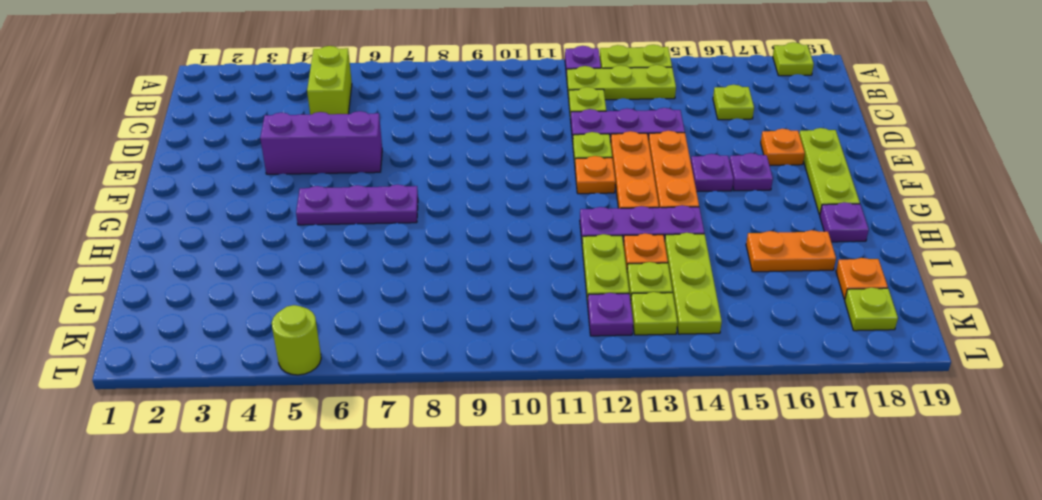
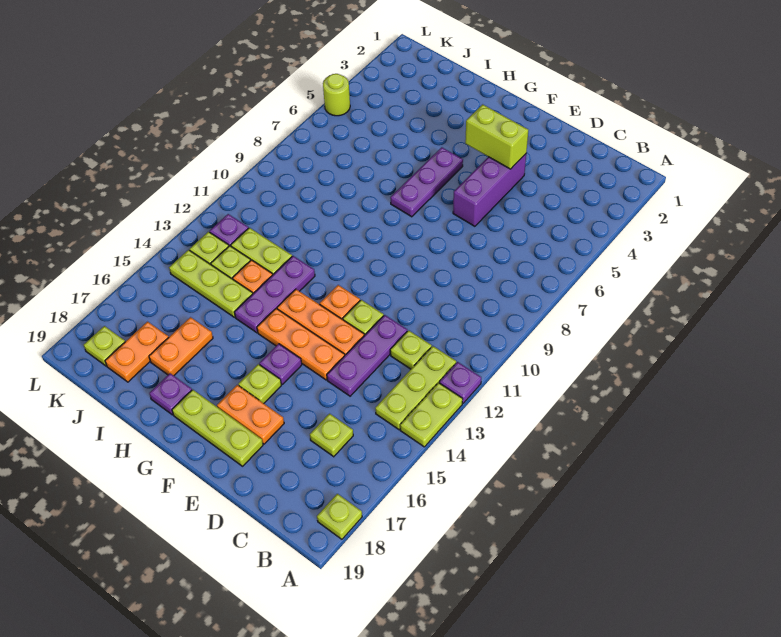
lime 1x2 brick [307,46,352,115] -> lime 1x2 brick moved to [465,104,528,169]
orange 1x1 plate [761,129,805,165] -> orange 1x2 plate [217,385,284,444]
purple 1x1 plate [729,153,773,191] -> lime 1x1 plate [238,364,281,403]
orange 1x1 plate [836,258,888,300] -> orange 1x2 plate [105,322,169,382]

